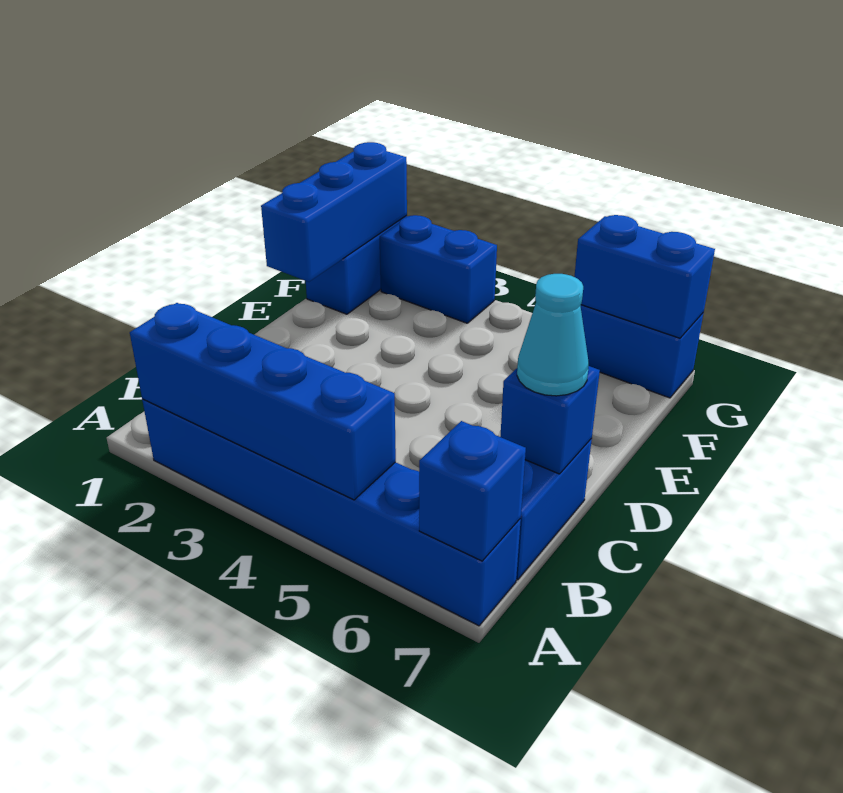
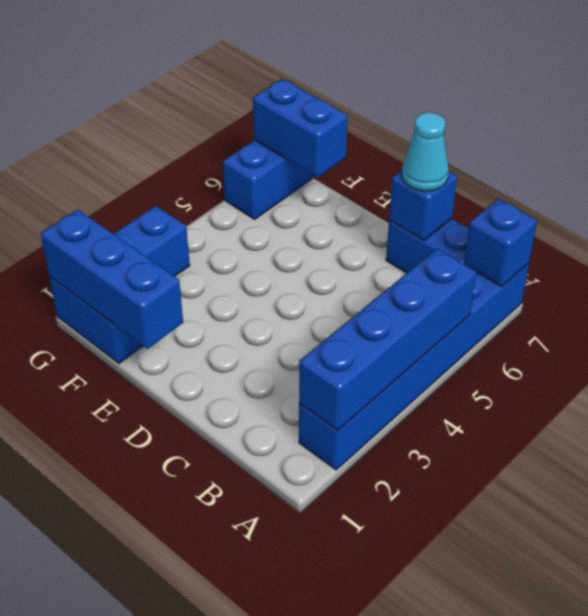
blue 1x2 brick [574,215,715,338] -> blue 1x2 brick turned to [253,79,348,177]

